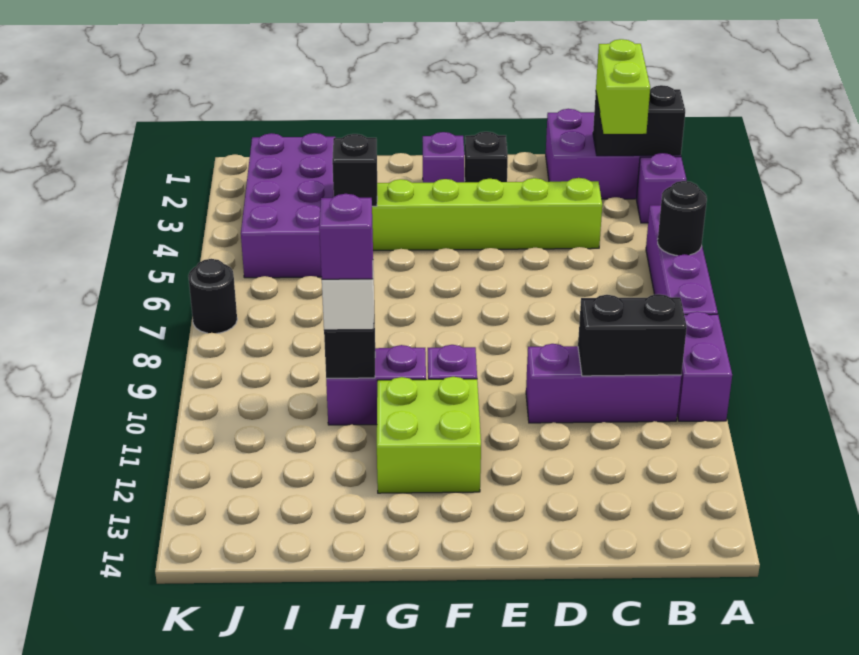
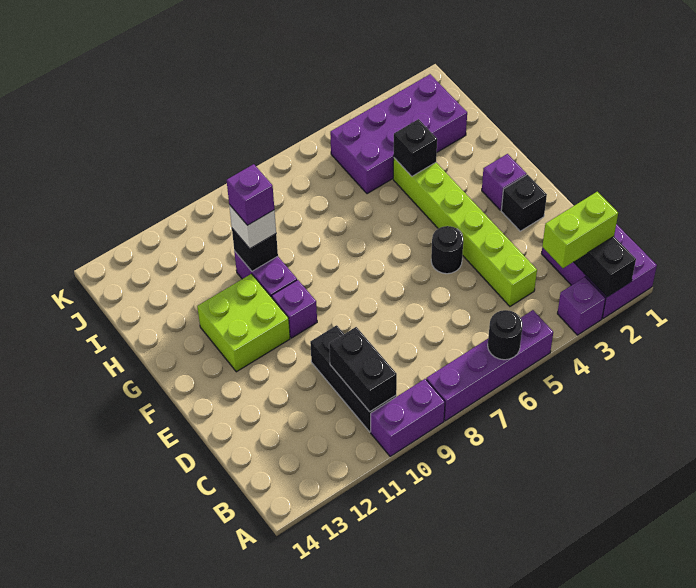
purple 1x3 brick [526,344,681,423] -> black 1x3 brick [310,325,396,432]
black 1x1 round brick [188,259,237,333] -> black 1x1 round brick moved to [431,226,463,274]

